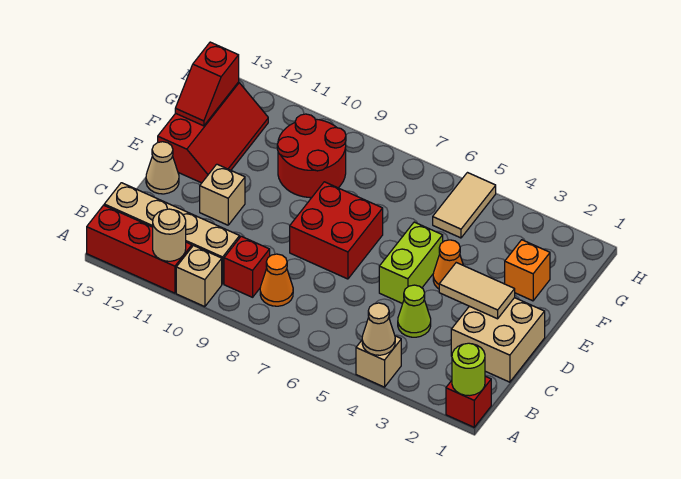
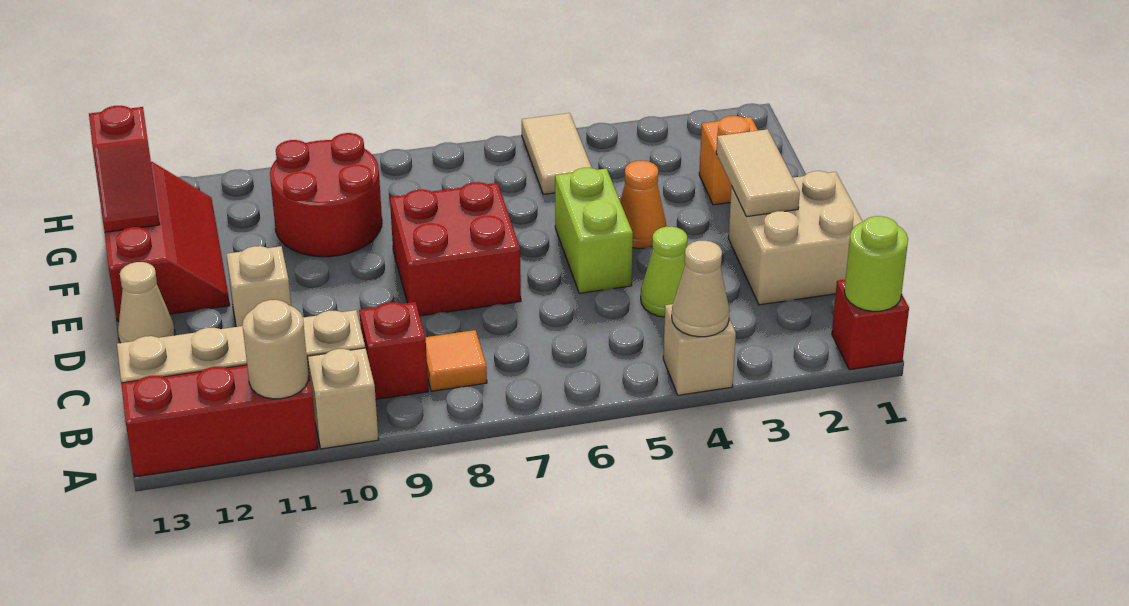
orange 1x1 cone [260,254,293,306] -> orange 1x1 tile [426,330,487,391]
tan 1x2 tile [439,263,515,319] -> tan 1x2 tile turned to [716,129,800,217]

